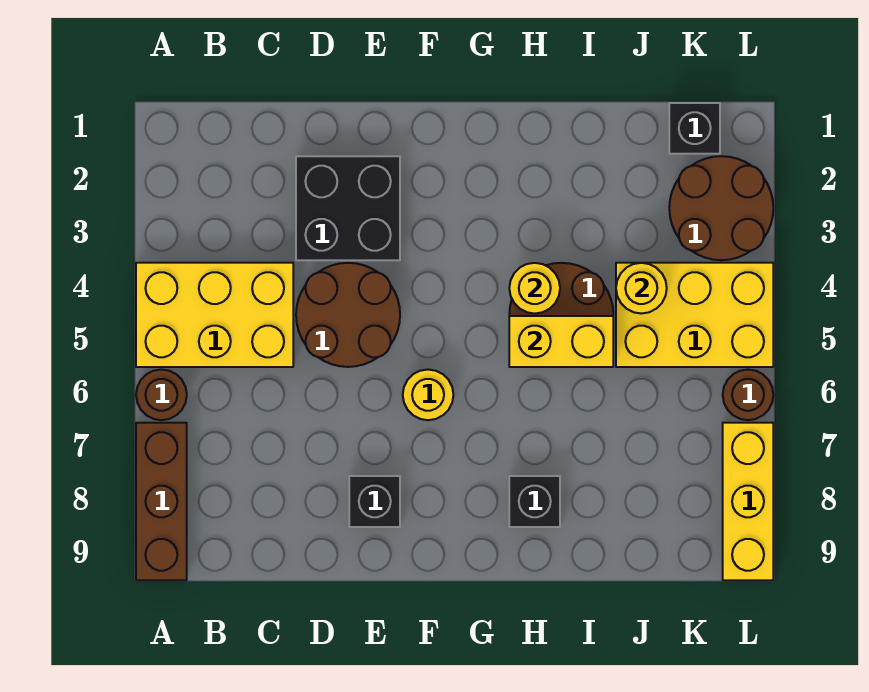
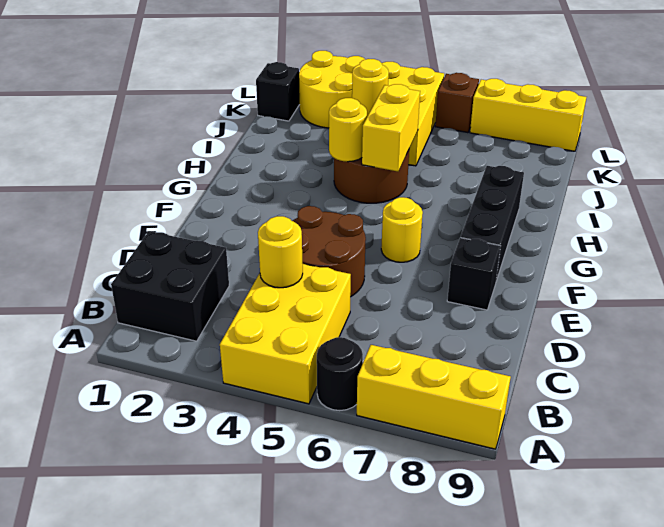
brown 1x1 round brick [136,370,187,420] -> black 1x1 round brick [317,337,363,411]
brown 1x3 brick [136,423,187,580] -> yellow 1x3 brick [357,345,511,449]
none -> yellow 1x1 round brick [258,216,303,288]
black 2x2 brick [296,156,400,260] -> black 2x2 brick moved to [111,231,229,341]
black 1x1 brick [509,476,560,527] -> black 1x3 brick [461,166,524,281]
brown 2x2 round brick [669,156,773,260] -> yellow 2x2 round brick [299,51,365,128]
brown 1x1 round brick [723,370,773,420] -> brown 1x1 brick [435,73,479,133]

